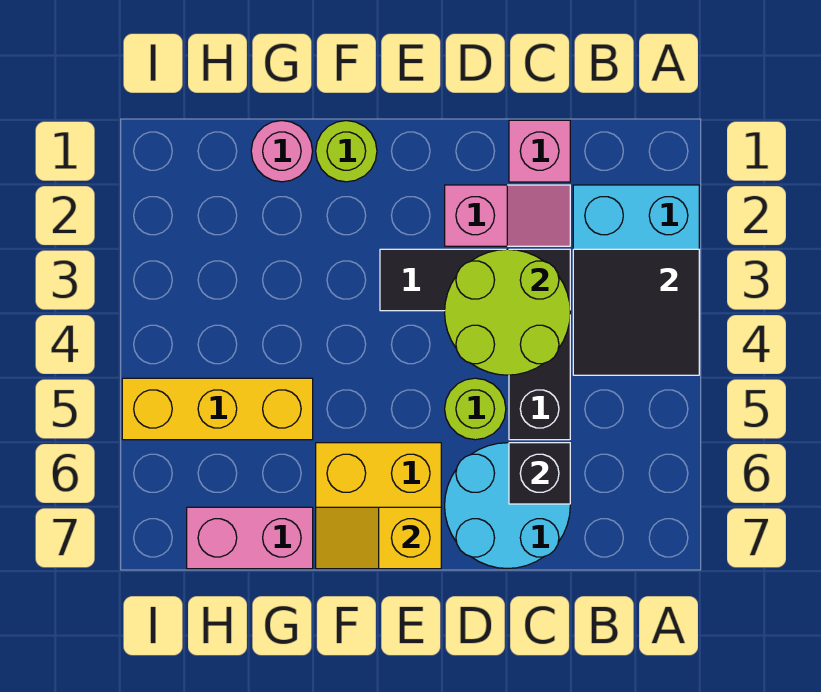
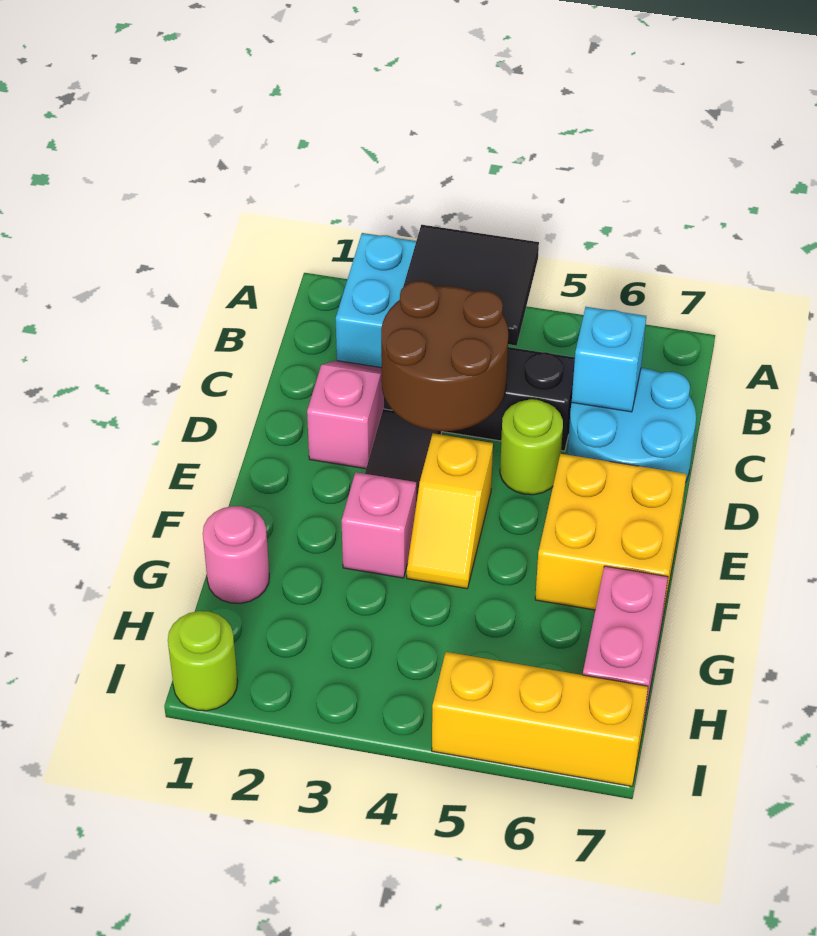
pink 1x1 brick [509,120,570,182] -> pink 1x1 brick moved to [341,472,416,578]
lime 2x2 round brick [445,249,570,375] -> brown 2x2 round brick [381,281,508,432]
black 1x1 brick [509,443,570,504] -> cyan 1x1 brick [572,307,646,412]
yellow 1x2 slope [316,507,441,569] -> yellow 1x2 slope moved to [407,433,493,589]
lime 1x1 round brick [316,121,377,182] -> lime 1x1 round brick moved to [168,611,238,711]
yellow 1x3 brick [122,378,313,440] -> yellow 1x3 brick turned to [432,652,648,786]

